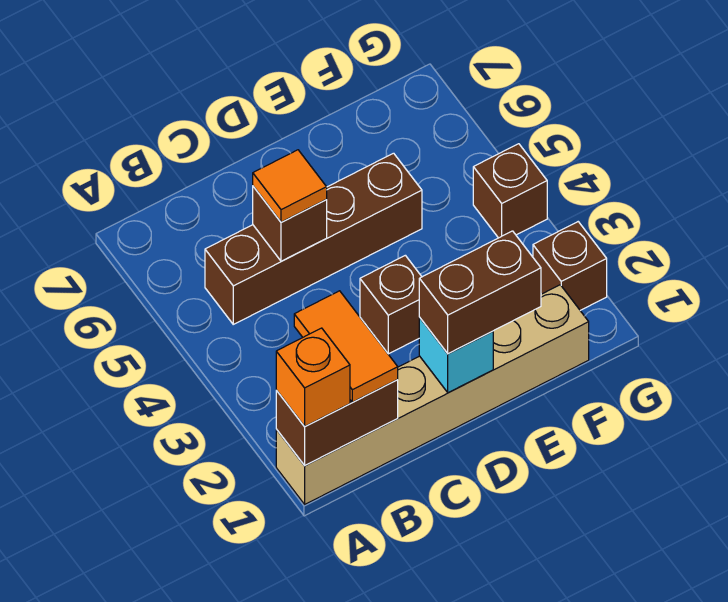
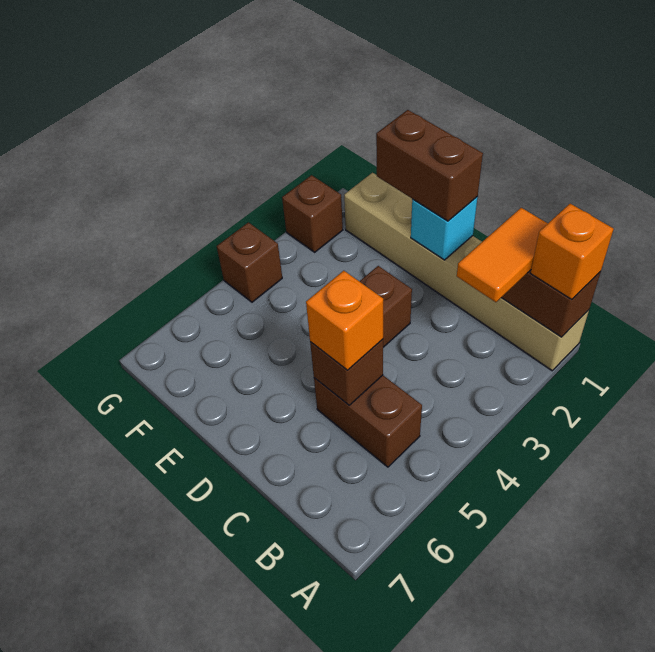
brown 1x4 brick [205,153,422,324] -> brown 1x2 brick [314,375,422,467]
orange 1x1 tile [253,150,327,222] -> orange 1x1 brick [306,271,383,370]

